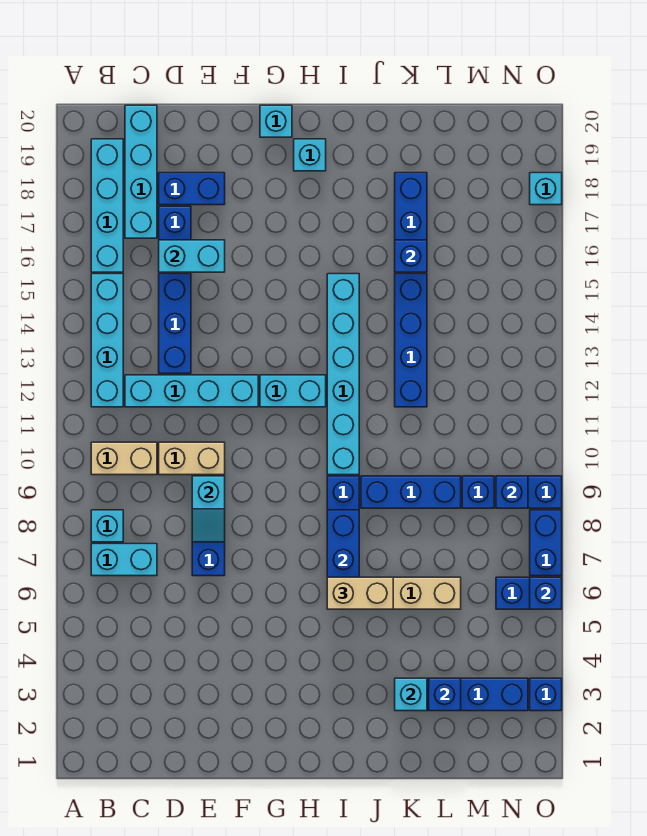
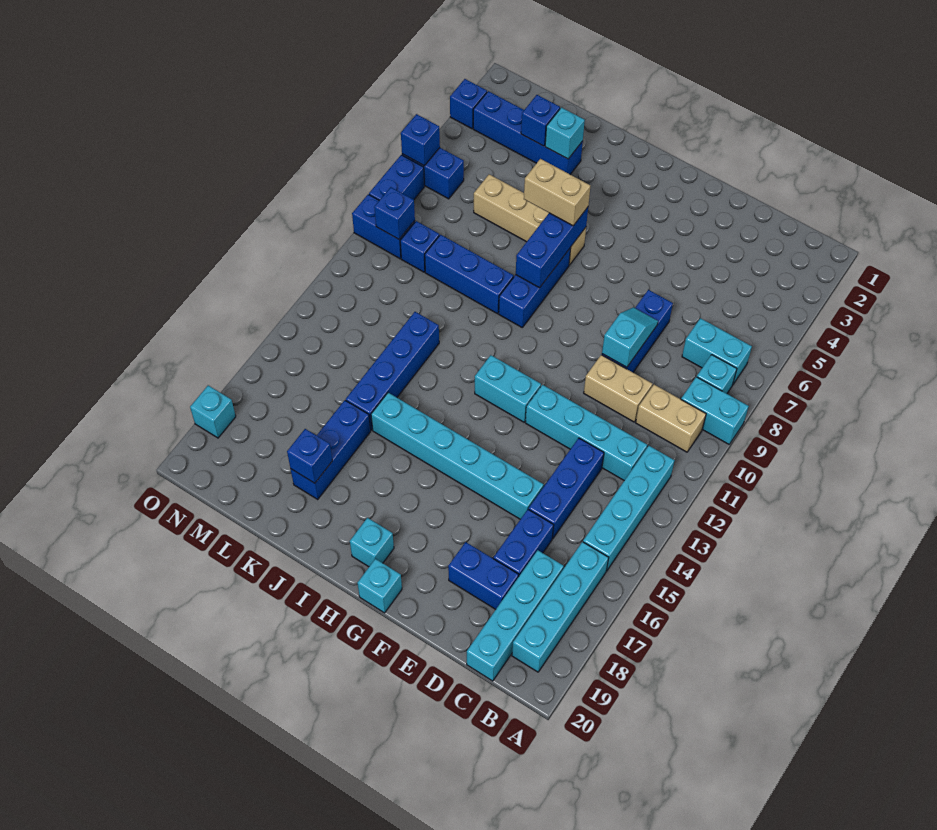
cyan 1x2 brick [159,240,225,272] -> cyan 1x2 brick moved to [681,377,749,444]
cyan 1x6 brick [327,274,359,475] -> cyan 1x6 brick turned to [371,393,544,519]
blue 1x1 brick [395,240,427,272] -> blue 1x1 brick moved to [287,429,332,483]

